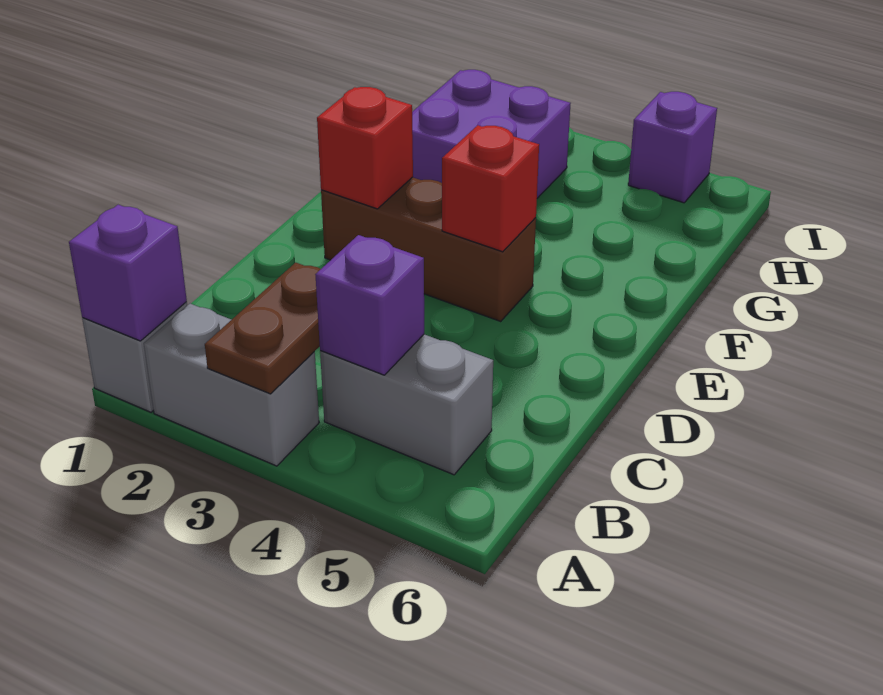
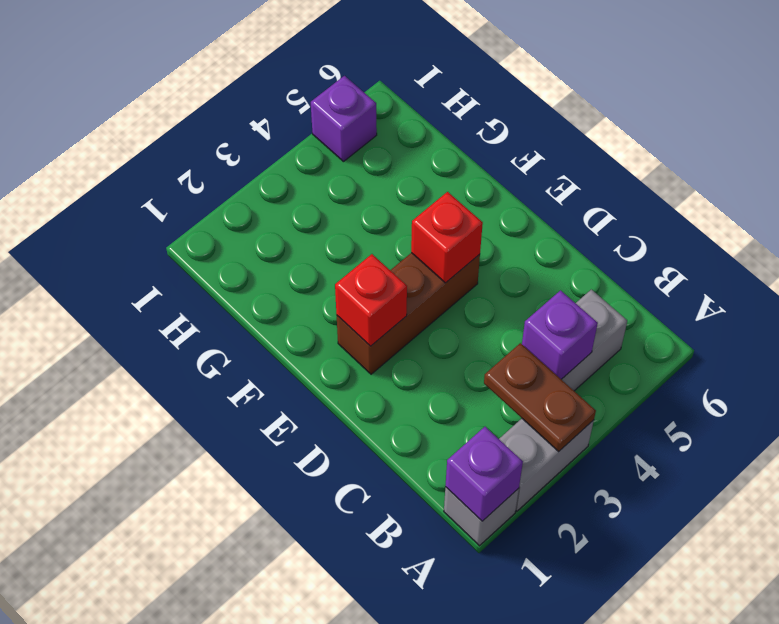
purple 2x2 brick [412,70,571,198] -> none

